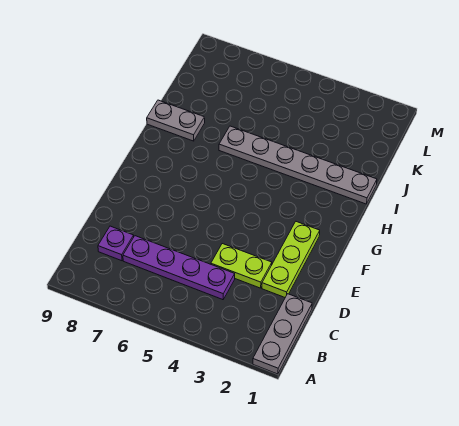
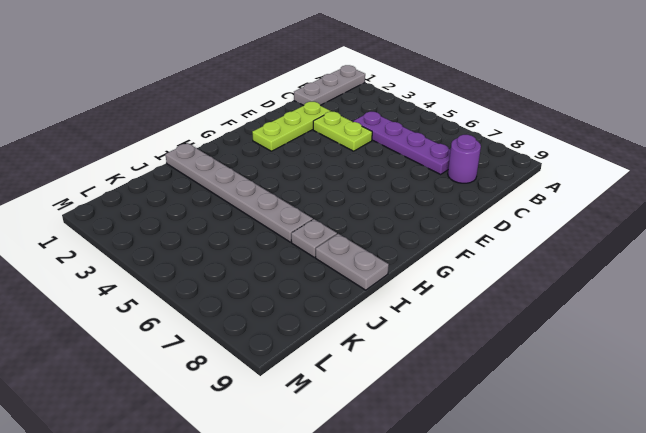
purple 1x1 plate [98,226,134,261] -> purple 1x1 round brick [448,135,481,183]
none -> grey 1x1 plate [291,219,337,257]

